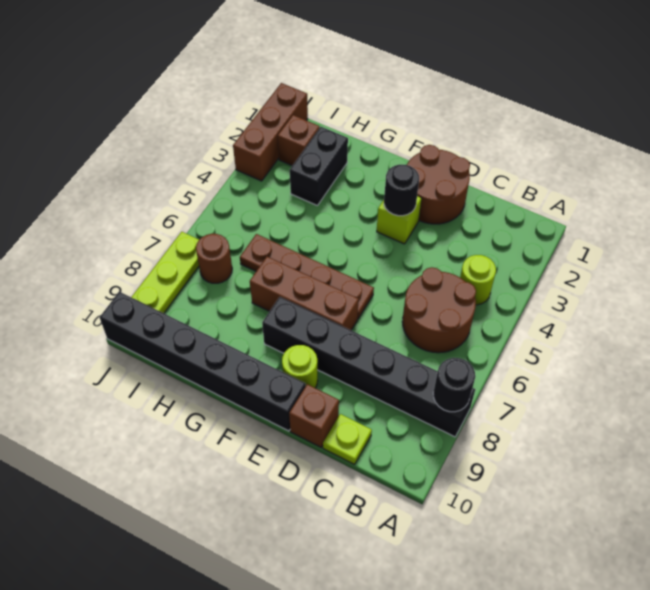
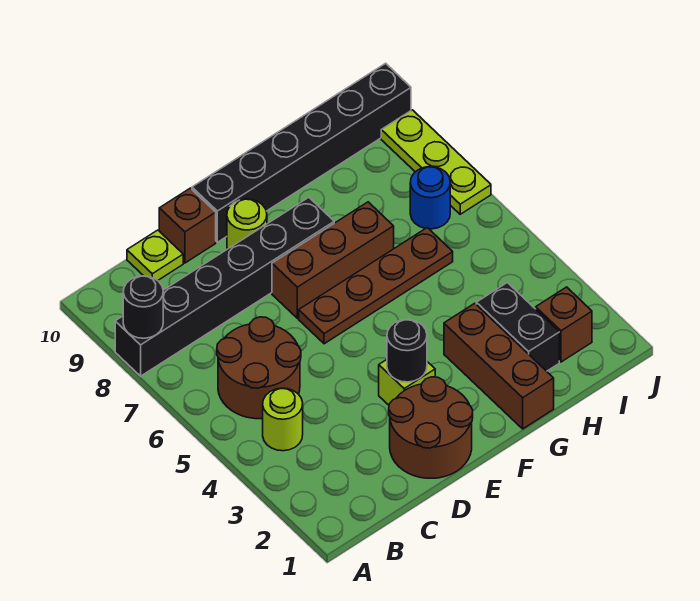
brown 1x1 round brick [196,234,232,283] -> blue 1x1 round brick [410,167,450,229]
brown 1x3 brick [233,83,308,181] -> brown 1x3 brick moved to [444,303,554,429]

